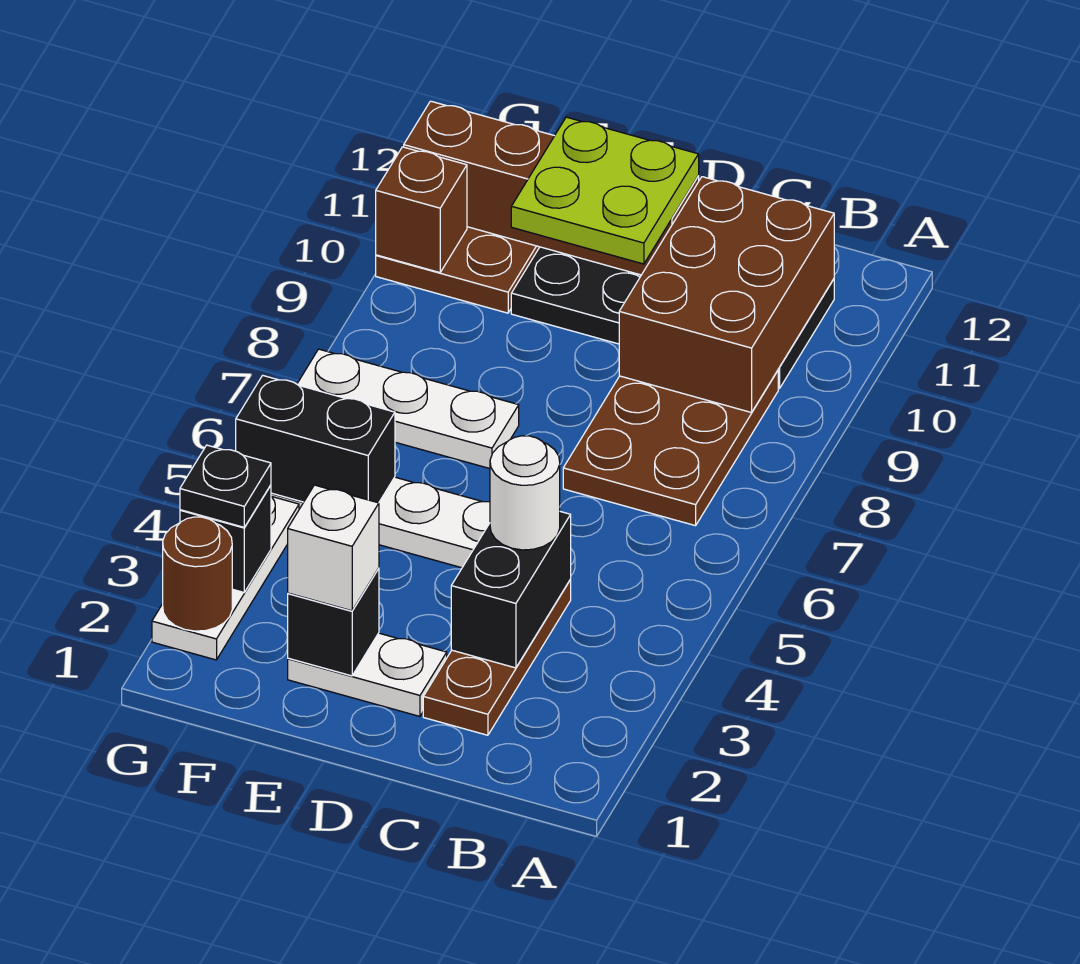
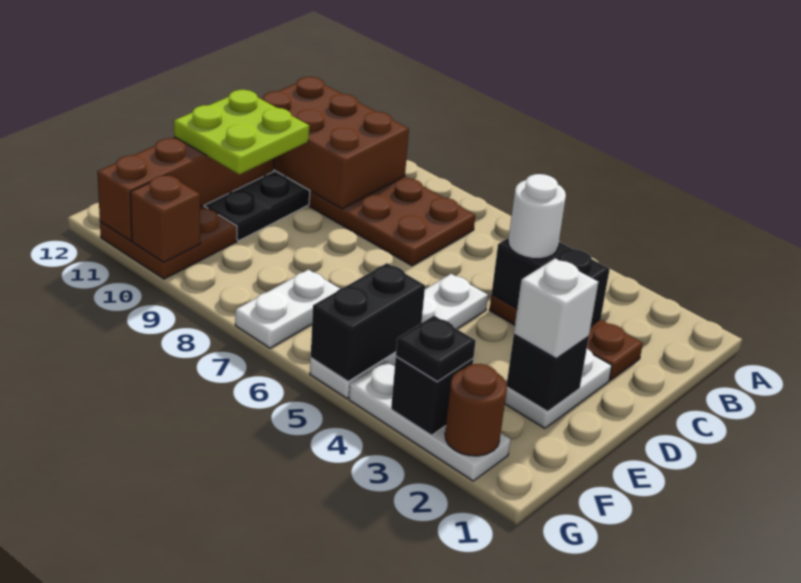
white 1x3 plate [297,349,519,469] -> white 1x2 plate [235,270,340,348]

